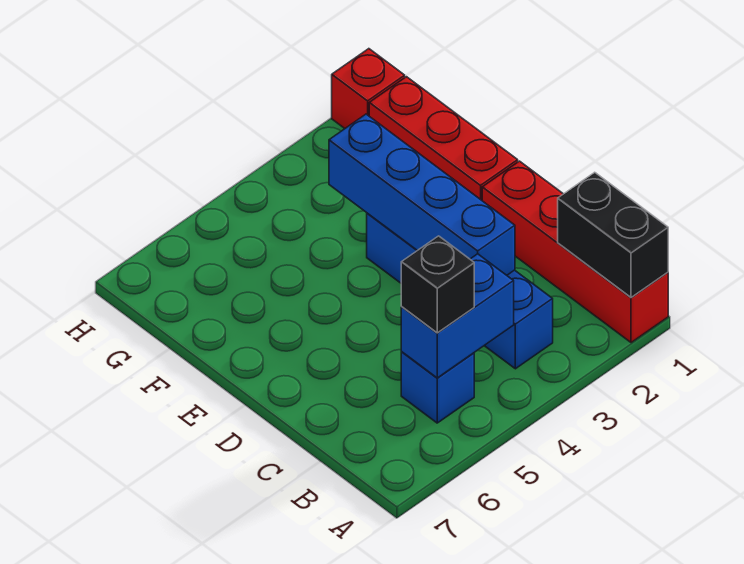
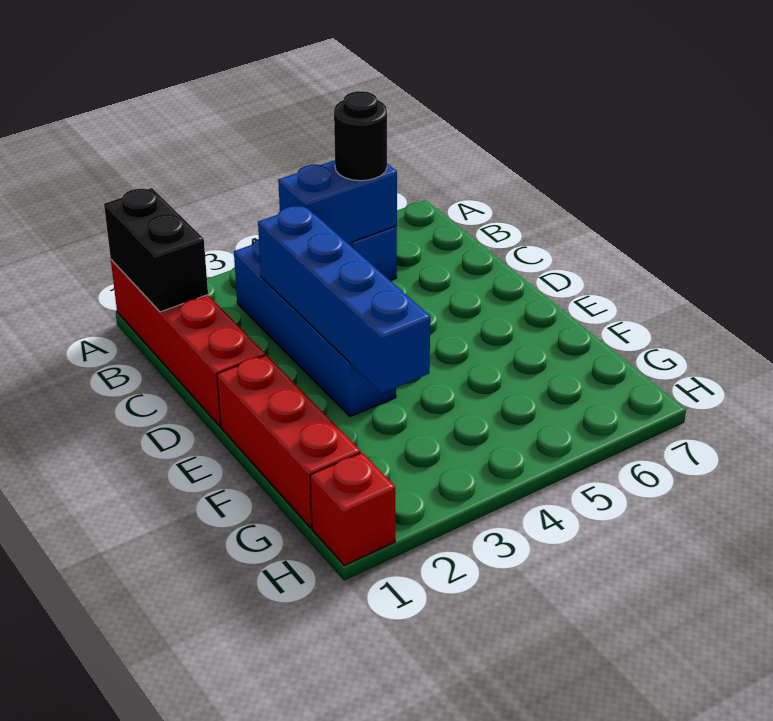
black 1x1 brick [401,236,474,333] -> black 1x1 round brick [334,91,387,181]

